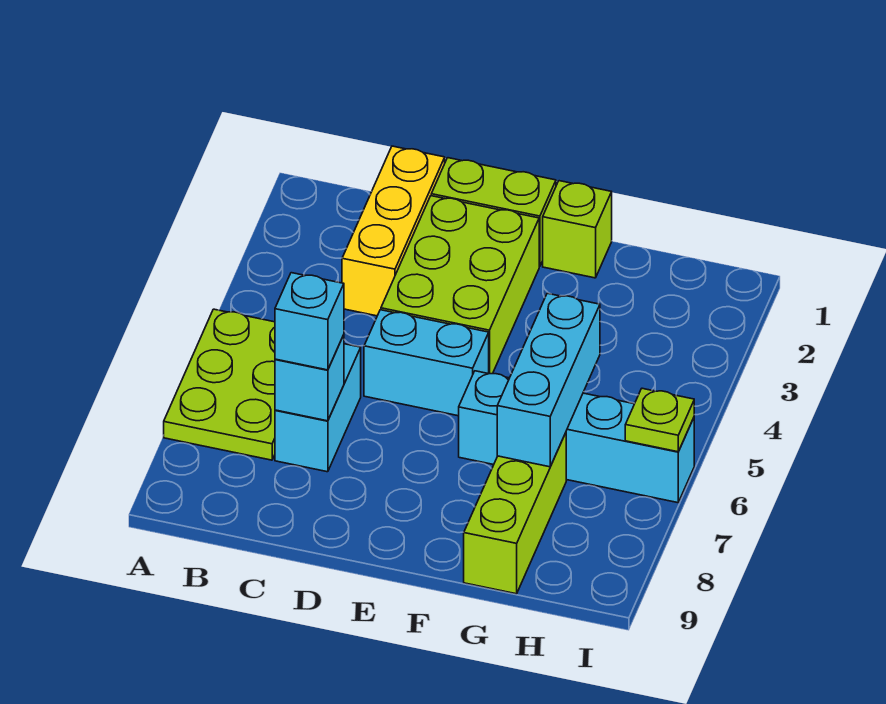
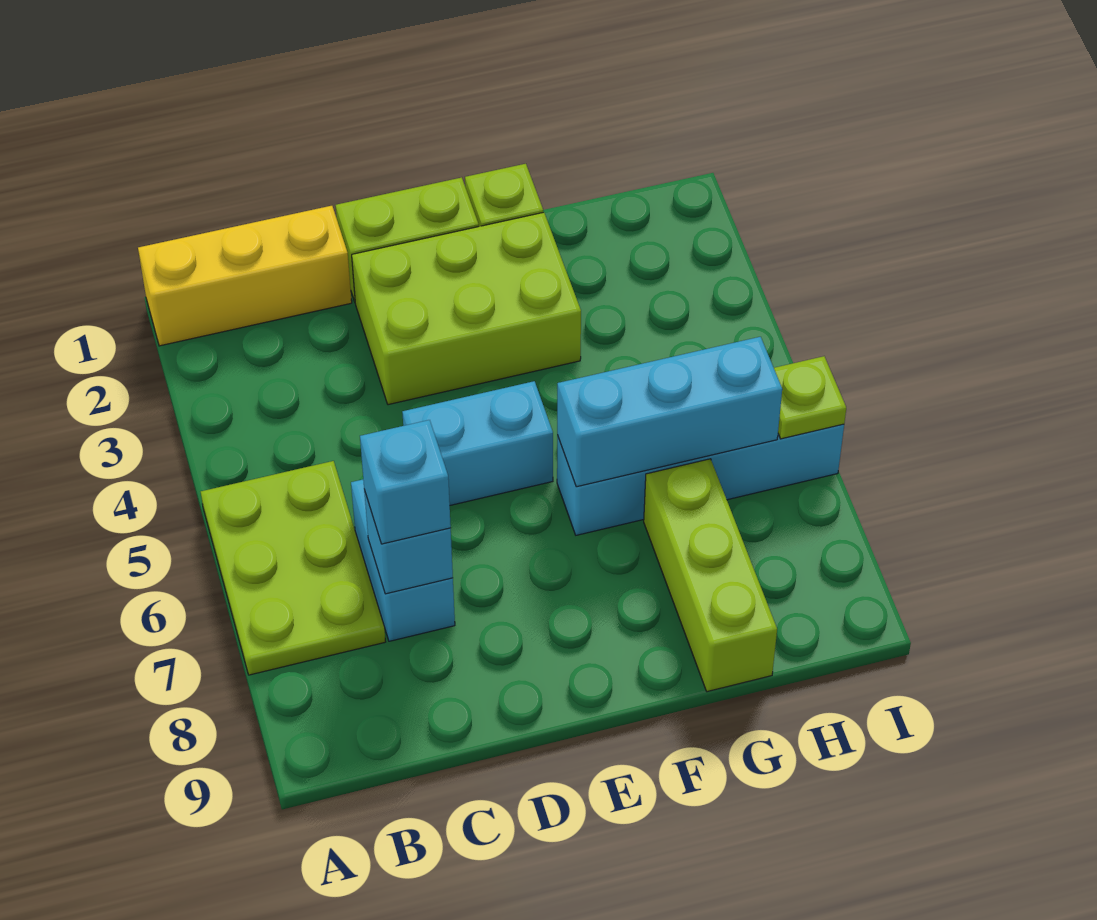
yellow 1x3 brick [342,146,445,316] -> yellow 1x3 brick turned to [138,206,352,346]
lime 2x3 brick [381,196,539,374] -> lime 2x3 brick turned to [352,212,581,405]
cyan 1x3 brick [497,293,600,467] -> cyan 1x3 brick turned to [557,337,782,487]

